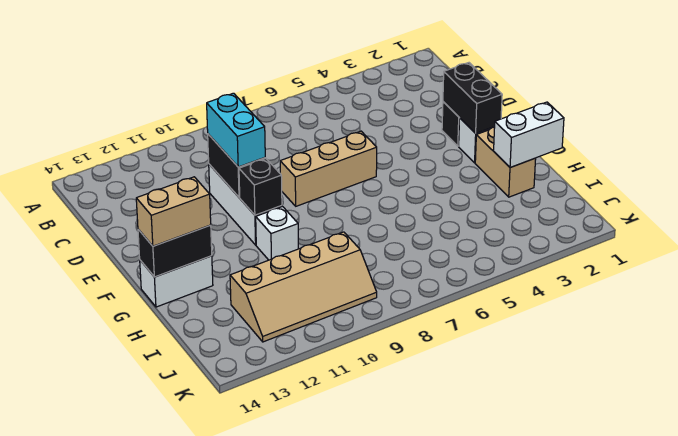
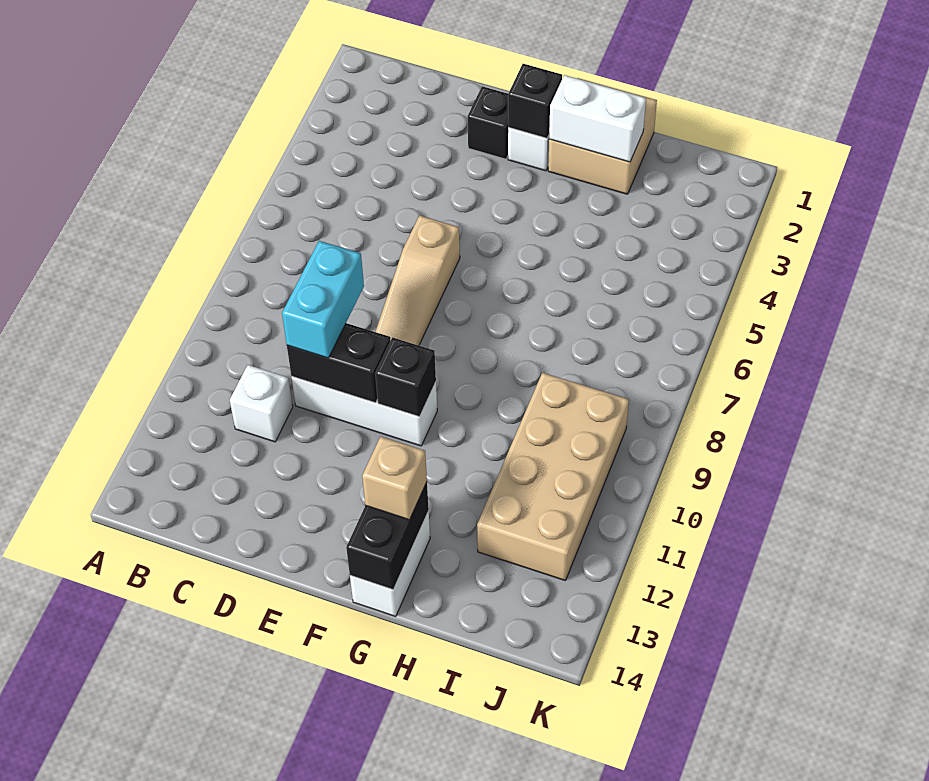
cyan 1x2 brick [207,93,265,167] -> cyan 1x2 brick turned to [282,241,364,358]
black 1x2 brick [443,63,502,133] -> black 1x1 brick [508,64,562,138]
tan 1x3 brick [280,131,377,206] -> tan 1x3 slope [376,215,460,345]
tan 1x2 brick [475,127,536,197] -> tan 2x2 brick [548,78,657,194]
white 1x1 brick [256,207,298,260] -> white 1x1 brick moved to [230,365,293,442]
tan 1x2 brick [136,177,211,246] -> tan 1x1 brick [362,437,427,520]
white 1x2 brick [494,102,564,168] -> white 1x2 brick turned to [549,75,646,162]
tan 2x4 slope [230,232,377,342] -> tan 2x4 brick [477,373,629,581]

